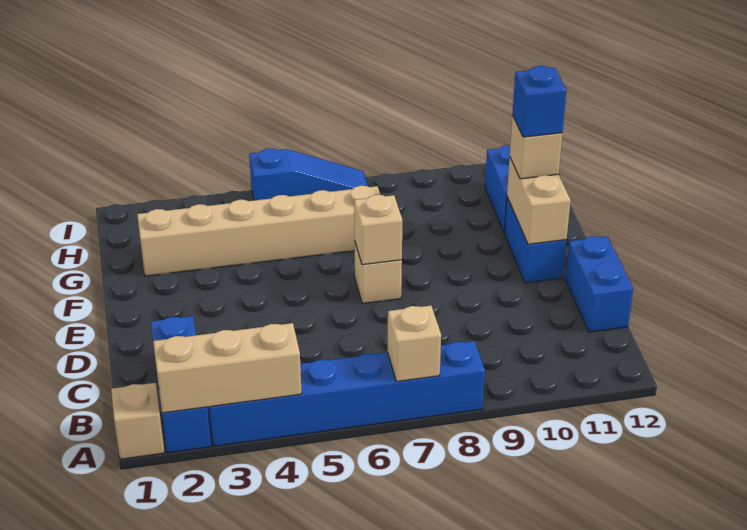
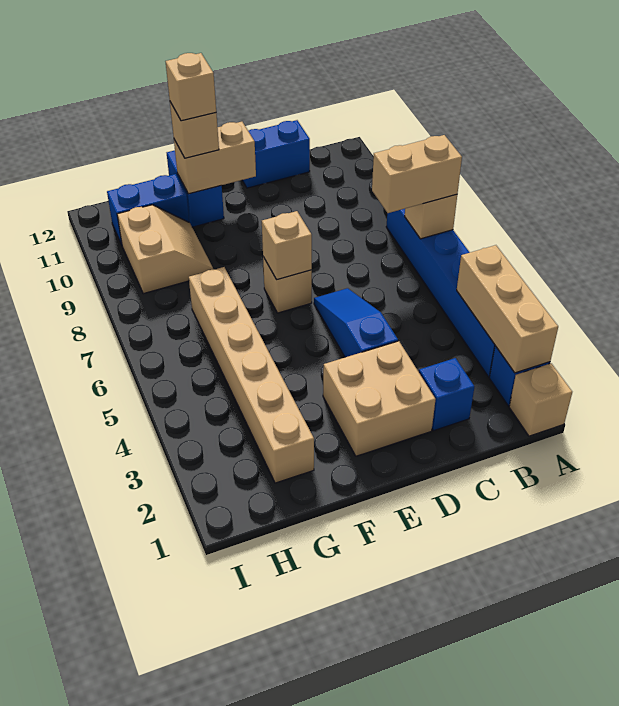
none -> tan 1x2 brick [372,135,462,213]
none -> tan 2x2 brick [323,341,436,456]
blue 1x2 brick [504,197,567,283] -> blue 1x2 brick turned to [167,150,224,227]
blue 1x1 brick [512,66,567,137] -> tan 1x1 brick [166,53,216,121]
none -> tan 2x2 slope [117,205,213,294]
blue 1x3 slope [249,148,368,200] -> blue 1x3 slope moved to [314,288,398,357]

